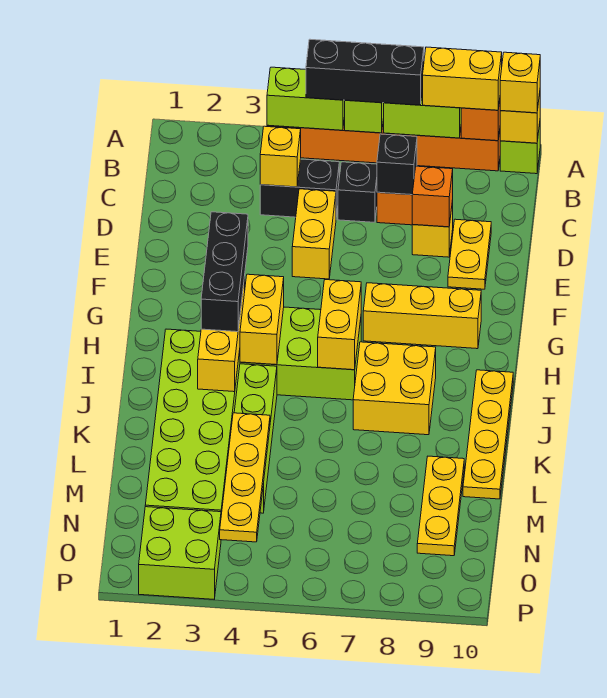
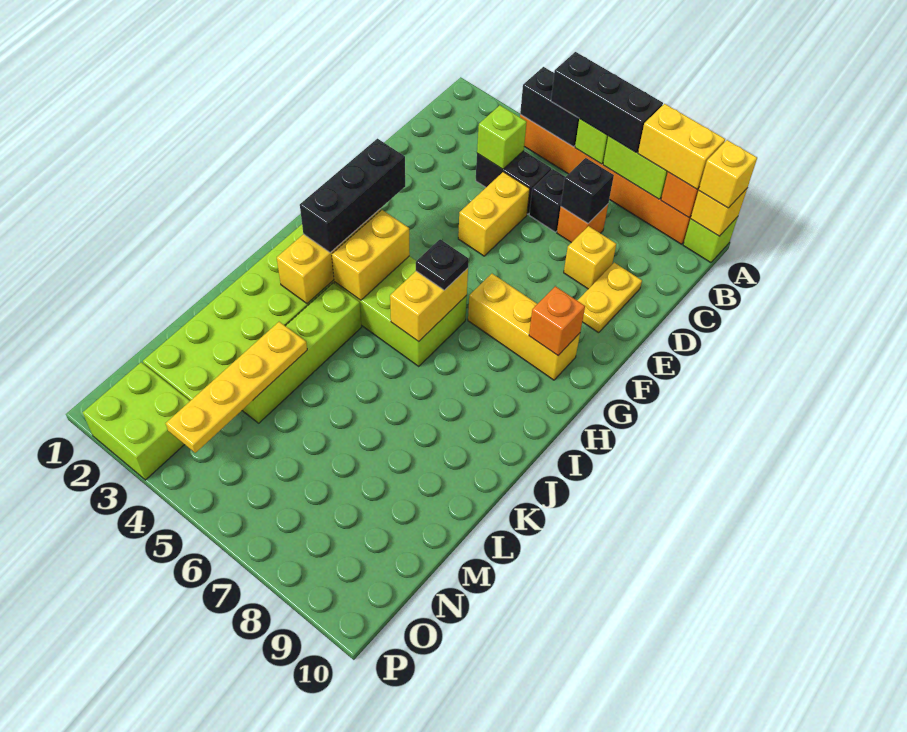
lime 1x2 brick [267,67,345,130] -> black 1x2 brick [520,67,579,147]
yellow 1x1 brick [260,126,301,187] -> lime 1x1 brick [477,105,527,169]
orange 1x1 brick [412,166,453,227] -> orange 1x1 brick moved to [529,286,585,355]
none -> black 1x1 plate [416,239,469,290]
yellow 2x2 brick [353,342,436,435] -> none
yellow 1x4 plate [463,370,513,499] -> none
yellow 1x3 plate [417,456,464,556] -> none

